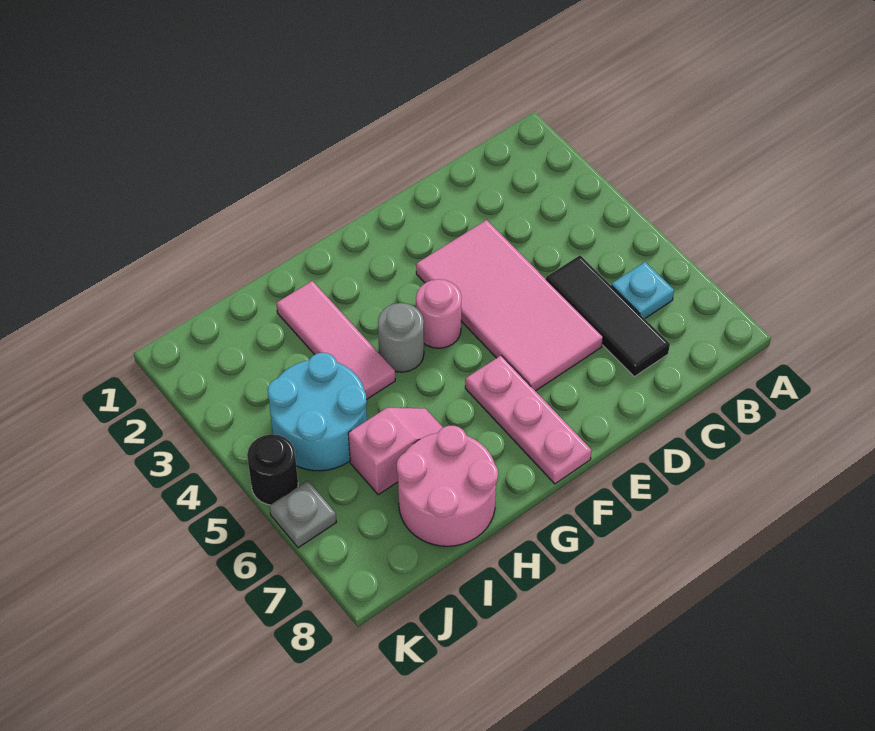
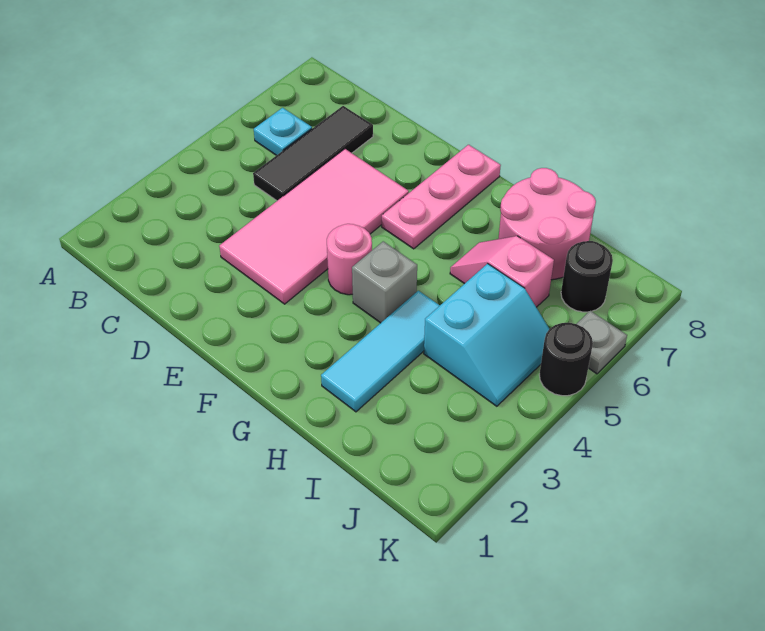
grey 1x1 round brick [378,303,424,372] -> grey 1x1 brick [352,241,417,323]
pink 1x3 tile [276,281,395,400] -> cyan 1x3 tile [321,291,440,412]
cyan 2x2 round brick [268,353,367,471] -> cyan 2x2 slope [424,264,549,406]
none -> black 1x1 round brick [561,241,613,312]

